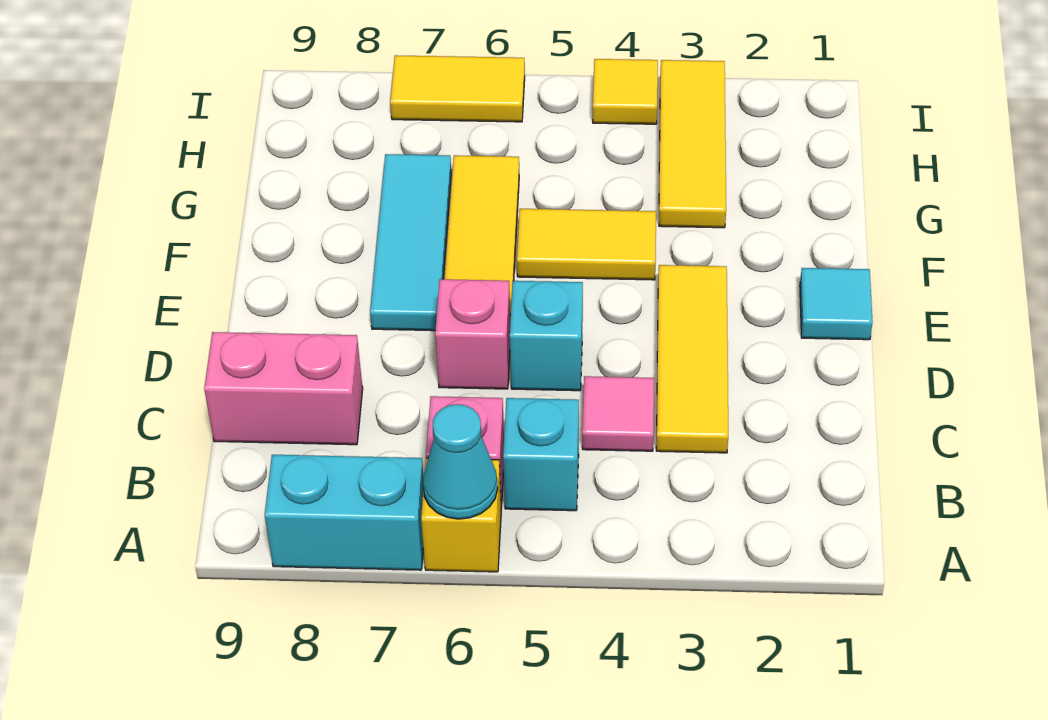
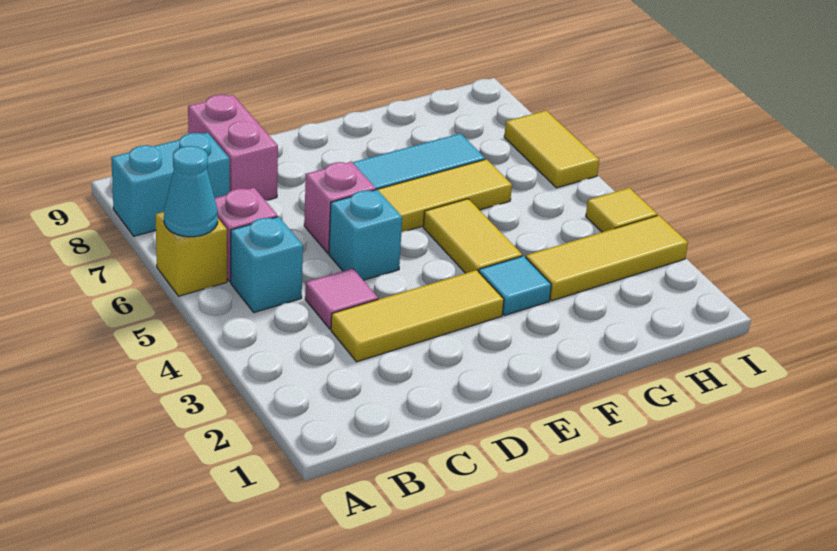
cyan 1x2 brick [265,455,423,570] -> cyan 1x2 brick turned to [111,133,230,236]
cyan 1x1 tile [800,268,873,340] -> cyan 1x1 tile moved to [479,256,551,315]

